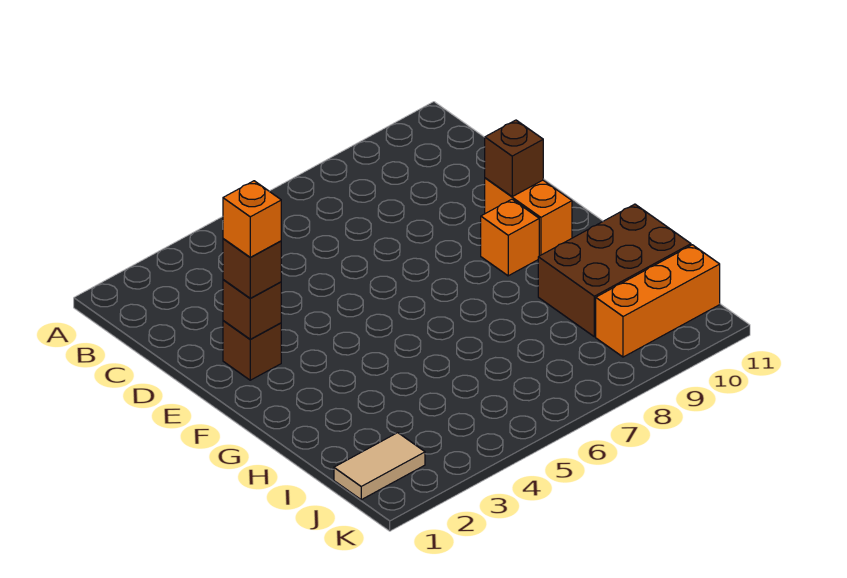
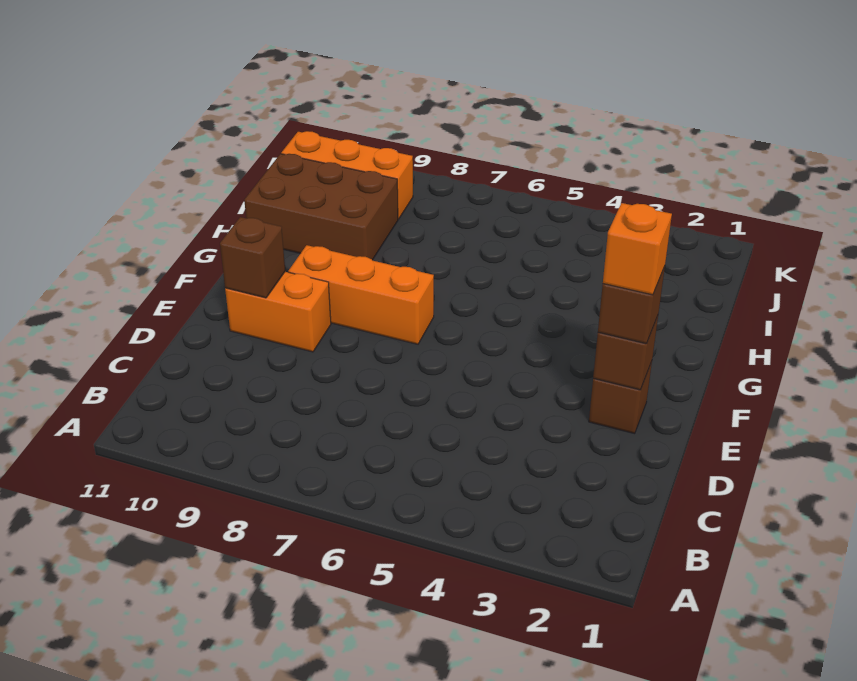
orange 1x2 brick [485,178,572,256] -> orange 1x2 brick turned to [225,272,331,352]
orange 1x1 brick [481,199,539,276] -> orange 1x3 brick [288,245,434,344]
tan 1x2 tile [334,433,425,500] -> none

